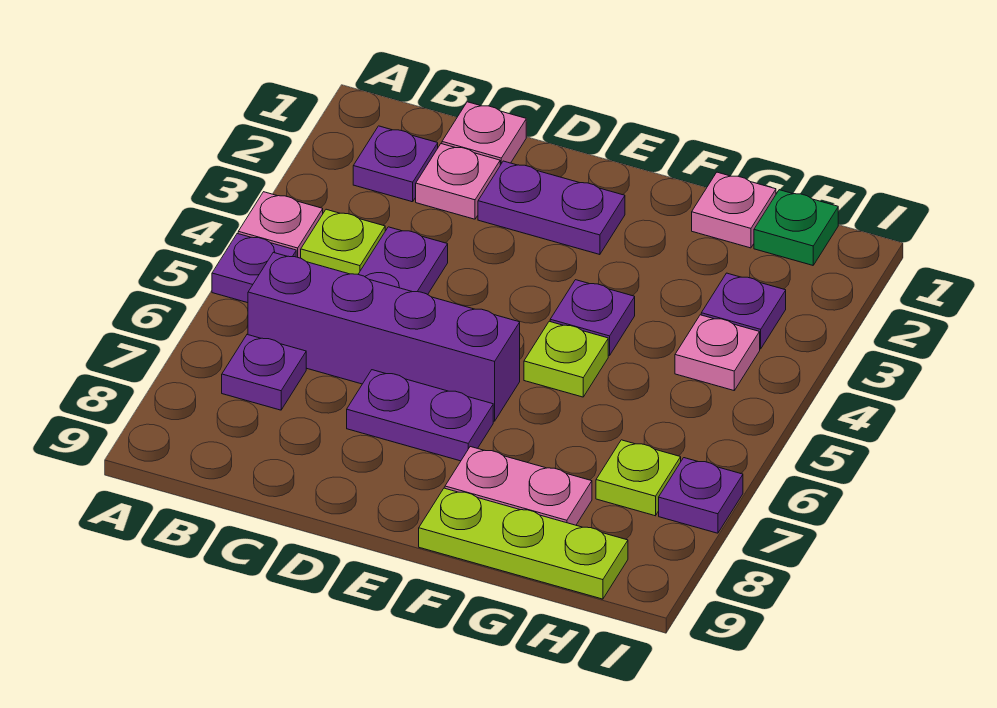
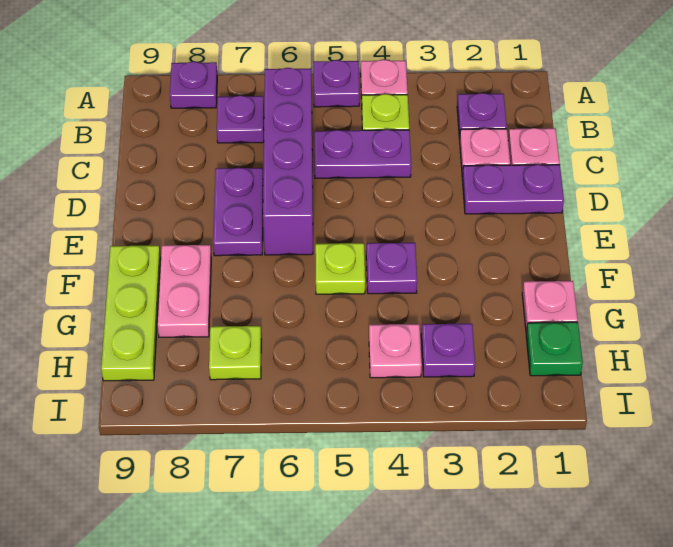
purple 1x2 plate [478,161,625,255] -> purple 1x2 plate turned to [462,165,564,214]
purple 1x1 plate [659,458,743,533] -> purple 1x1 plate moved to [170,62,217,108]

